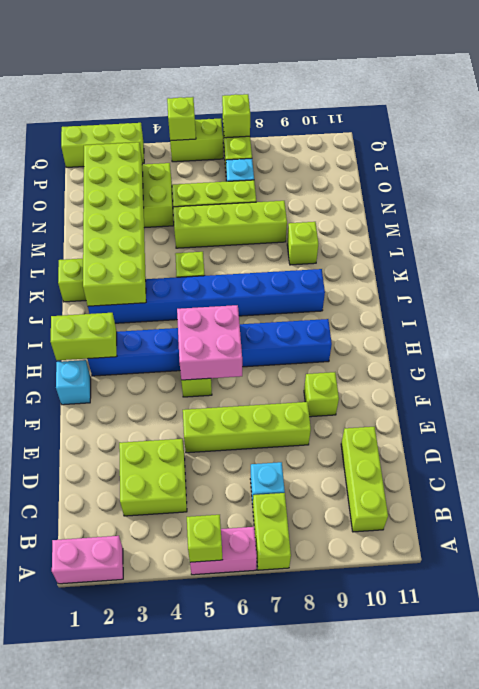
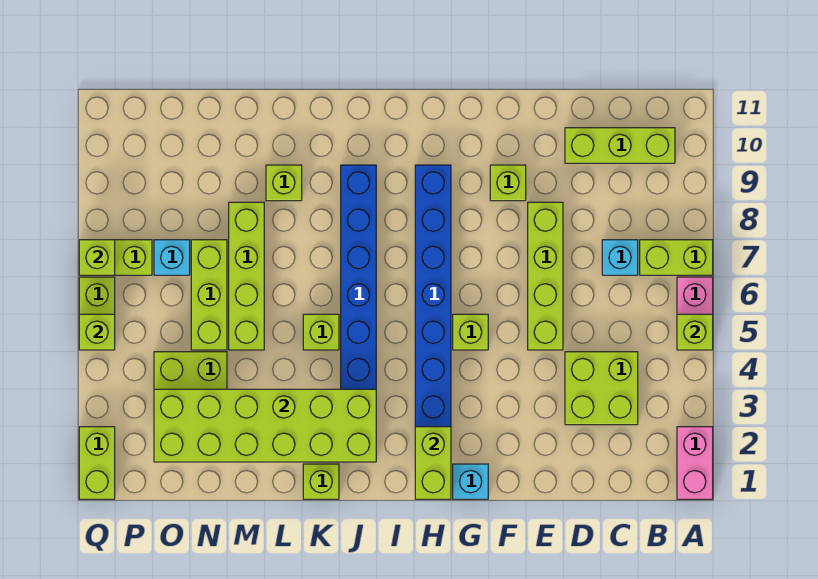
pink 2x2 brick [177,305,242,380] -> none
lime 1x3 brick [61,123,144,167] -> lime 1x2 brick [79,427,115,499]

